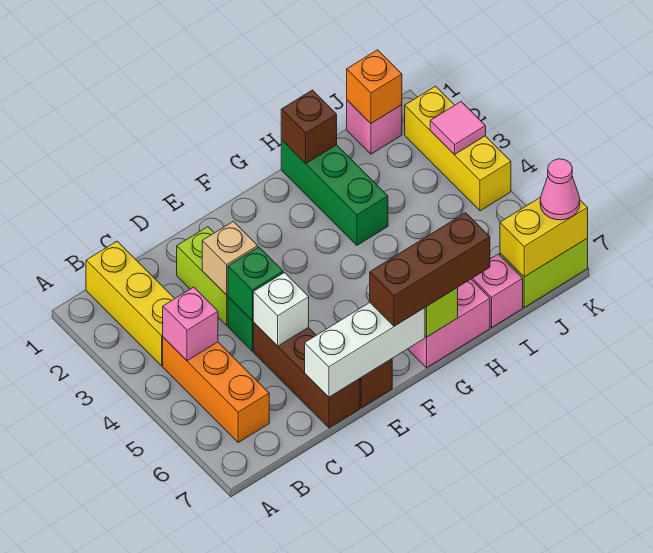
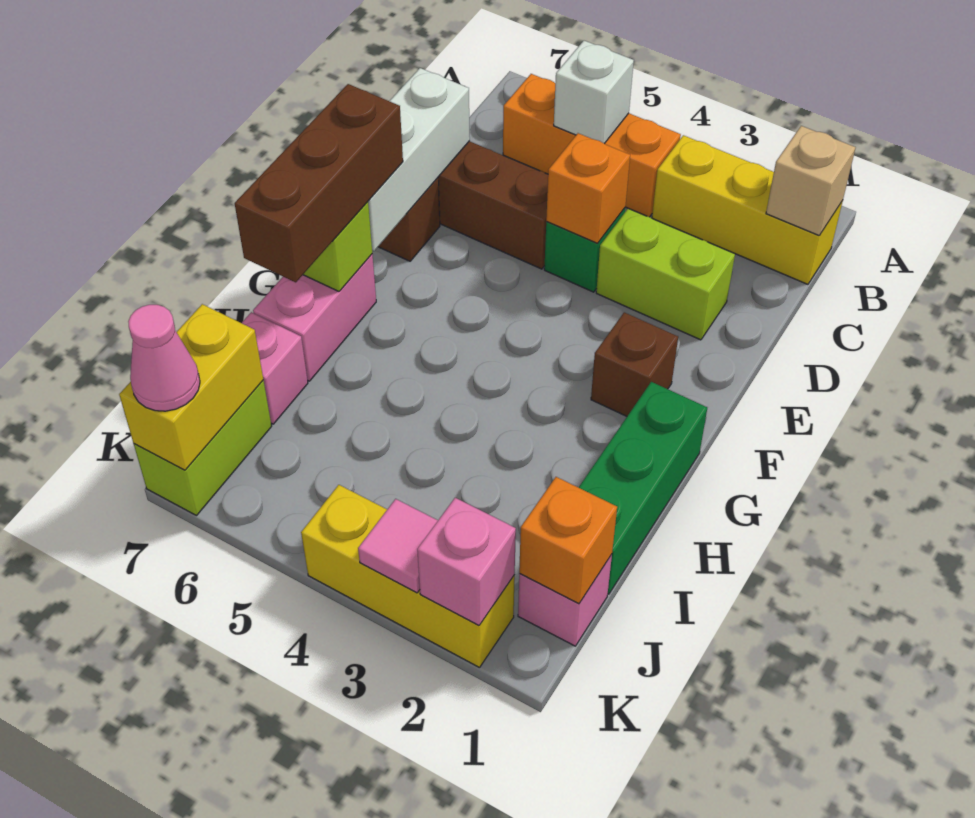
pink 1x1 brick [163,287,218,361] -> pink 1x1 brick moved to [417,498,516,625]
tan 1x1 brick [202,221,258,295] -> tan 1x1 brick moved to [766,126,856,235]
green 1x1 brick [228,247,283,321] -> orange 1x1 brick [546,133,630,243]
white 1x1 brick [253,273,309,346] -> white 1x1 brick moved to [554,41,634,144]
green 1x3 brick [281,140,388,245] -> green 1x3 brick turned to [579,382,707,594]
brown 1x1 brick [281,90,337,163] -> brown 1x1 brick moved to [591,312,678,416]

